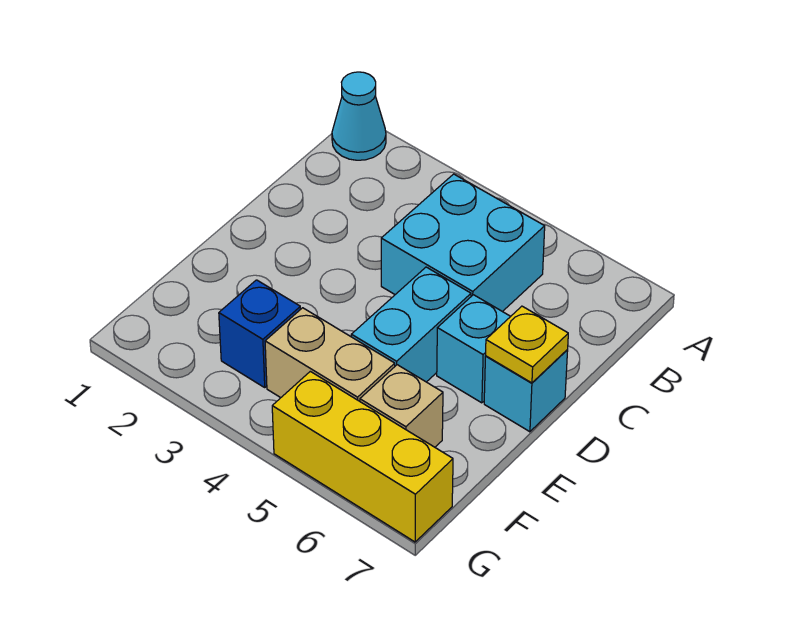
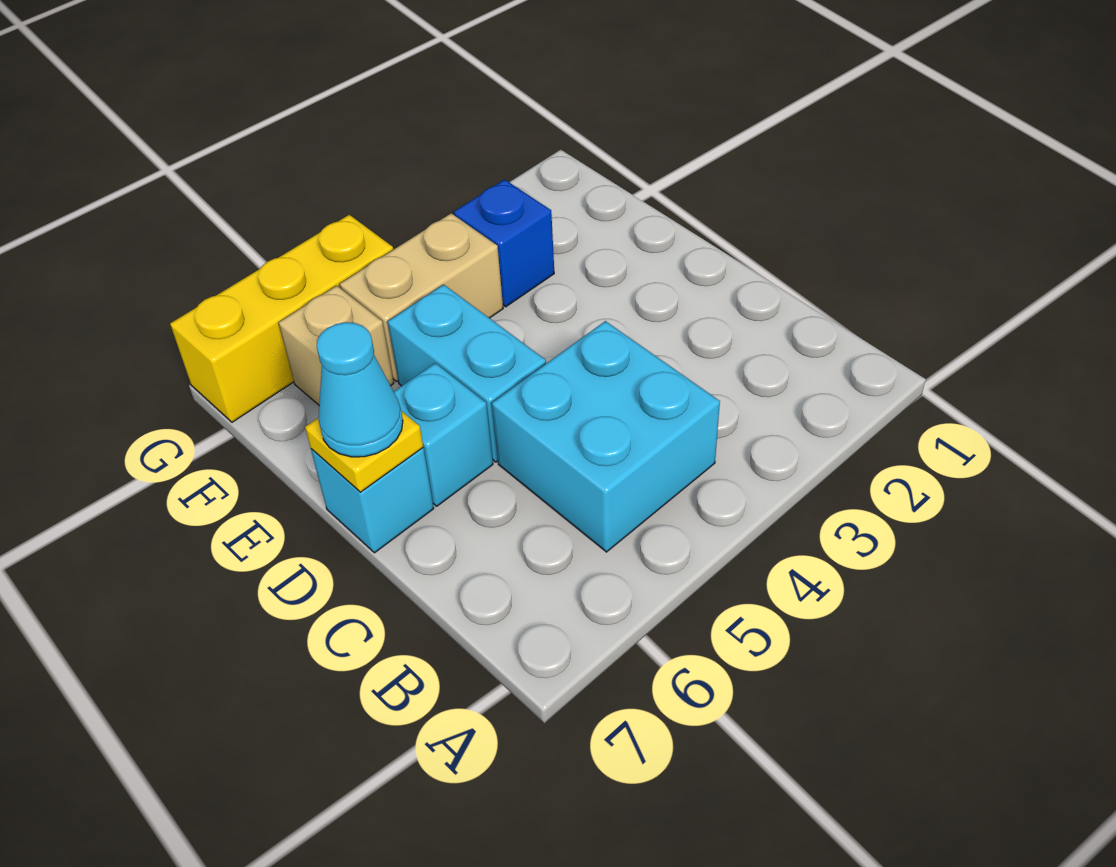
cyan 1x1 cone [332,72,386,160] -> cyan 1x1 cone moved to [317,322,403,457]

